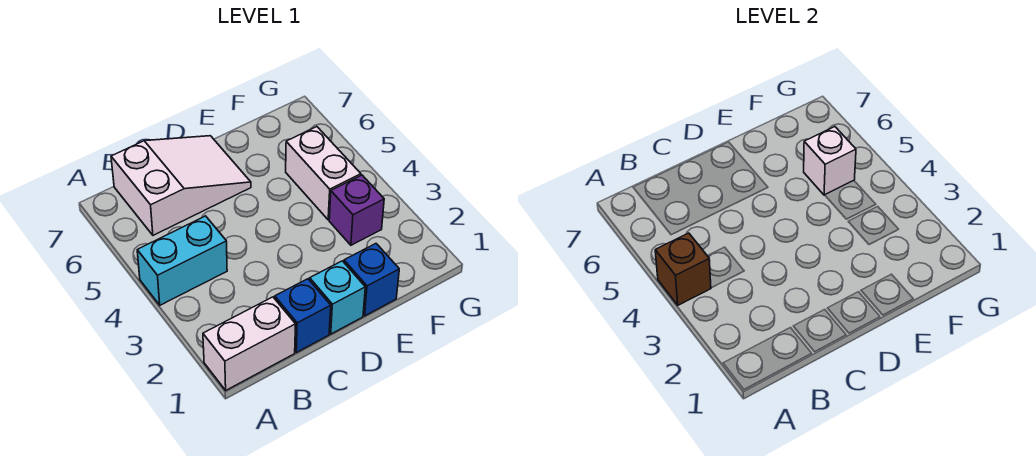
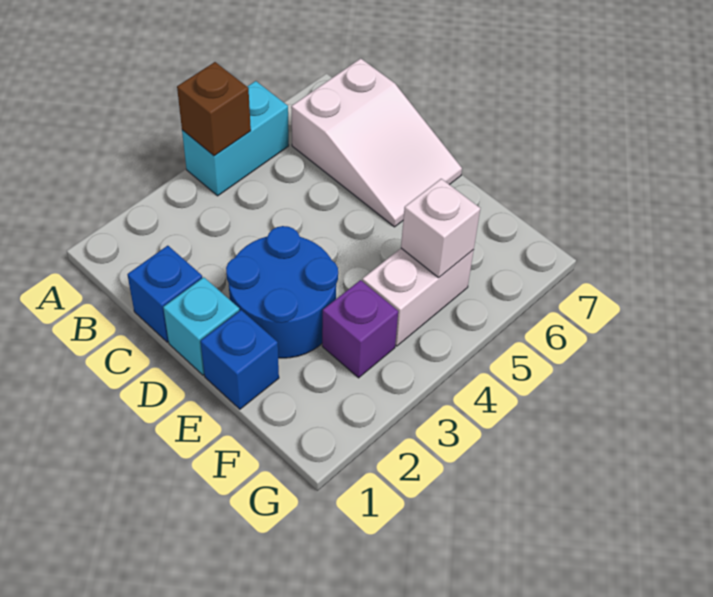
white 1x2 brick [203,297,296,390] -> none
cyan 1x2 brick [137,216,227,305] -> cyan 1x2 brick turned to [182,81,289,196]
none -> blue 2x2 round brick [226,226,338,358]

